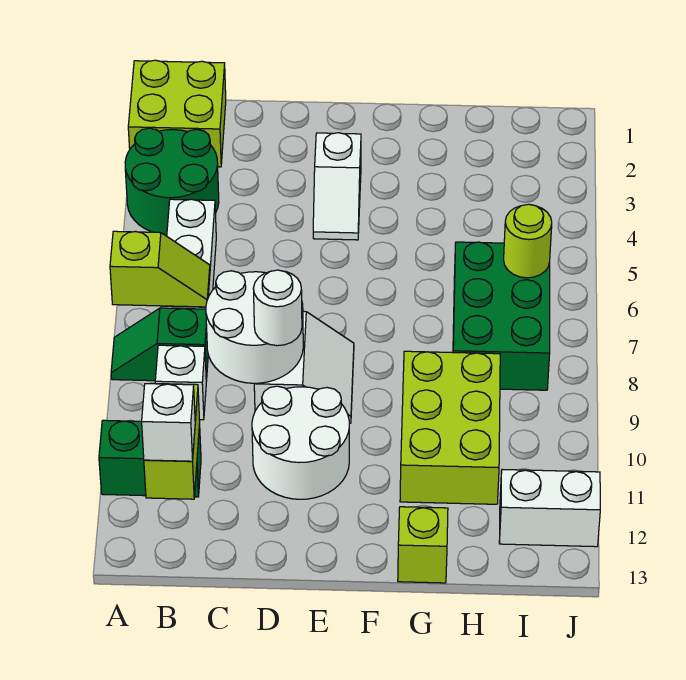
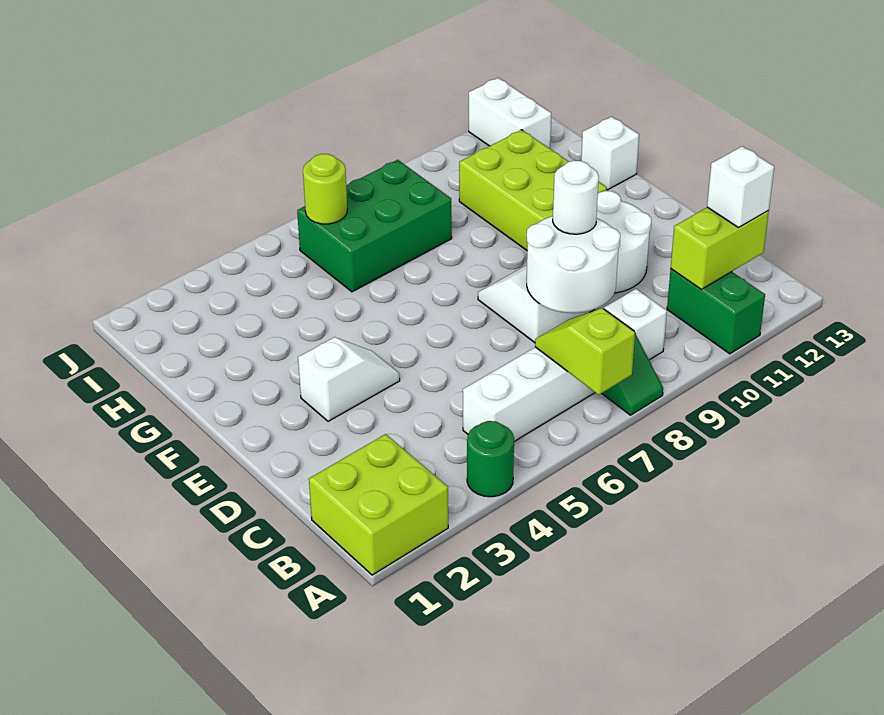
green 2x2 round brick [125,128,219,235] -> green 1x1 round brick [467,421,514,497]
lime 2x3 brick [400,351,500,504] -> lime 2x3 brick turned to [459,130,607,250]
lime 1x1 brick [398,507,448,583] -> white 1x1 brick [581,117,639,190]

